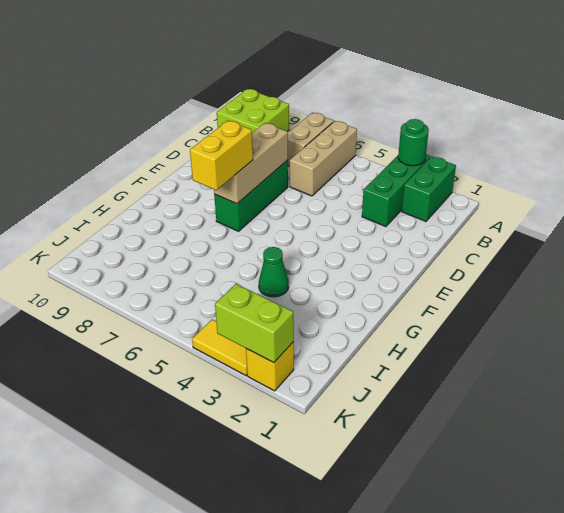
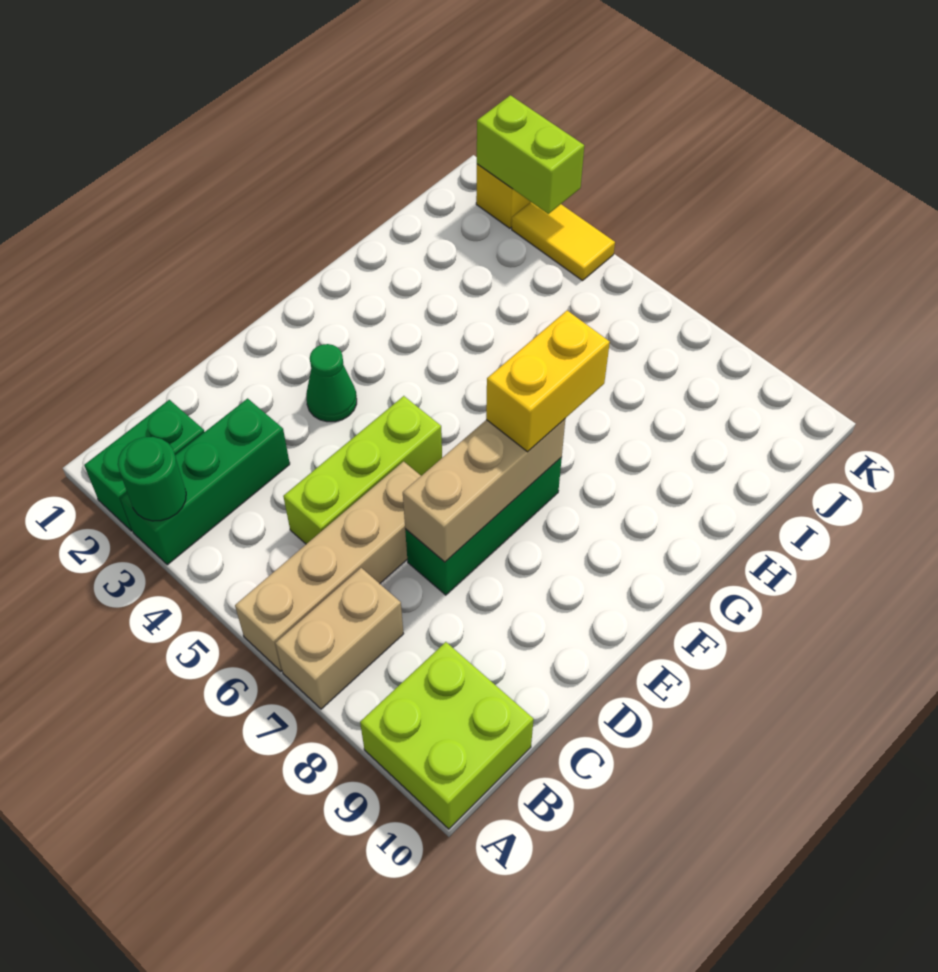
tan 1x3 brick [290,121,357,196] -> tan 1x4 brick [235,462,421,671]
none -> lime 1x3 brick [283,396,442,544]
green 1x1 cone [259,247,289,297] -> green 1x1 cone moved to [306,344,357,422]

